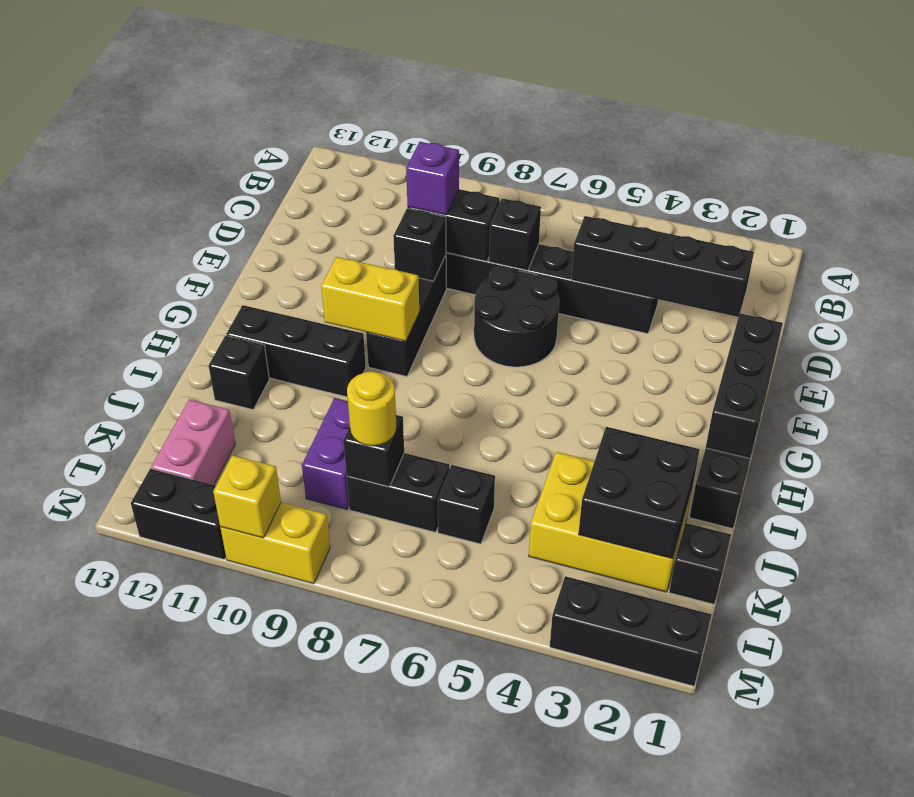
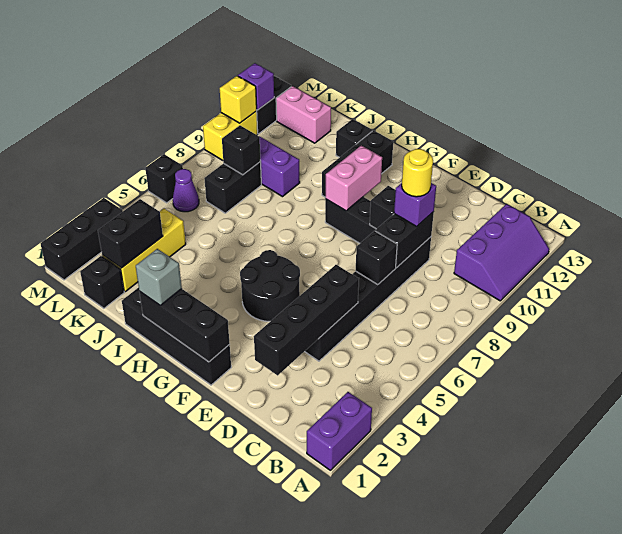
none -> purple 1x2 brick [307,392,372,471]
none -> purple 2x3 slope [454,204,549,301]
black 2x2 round brick [474,266,559,367] -> black 2x2 round brick moved to [240,250,300,321]
yellow 1x2 brick [321,257,419,341] -> pink 1x2 brick [325,145,382,211]
none -> grey 1x1 brick [136,249,182,305]
yellow 2x3 brick [529,452,693,592] -> yellow 1x3 brick [102,209,186,291]
black 2x2 brick [578,427,700,559] -> black 1x2 brick [98,199,163,268]
black 1x1 brick [438,465,495,544] -> black 1x1 brick moved to [145,154,183,203]
yellow 1x1 round brick [347,372,397,446] -> yellow 1x1 round brick moved to [402,149,433,197]
none -> purple 1x1 cone [173,169,199,212]
none -> purple 1x1 brick [238,63,274,110]

